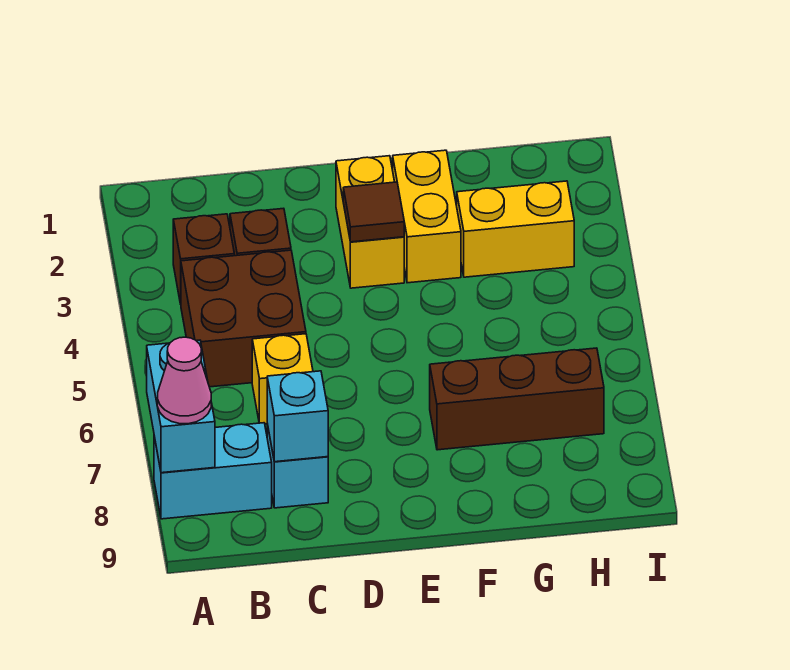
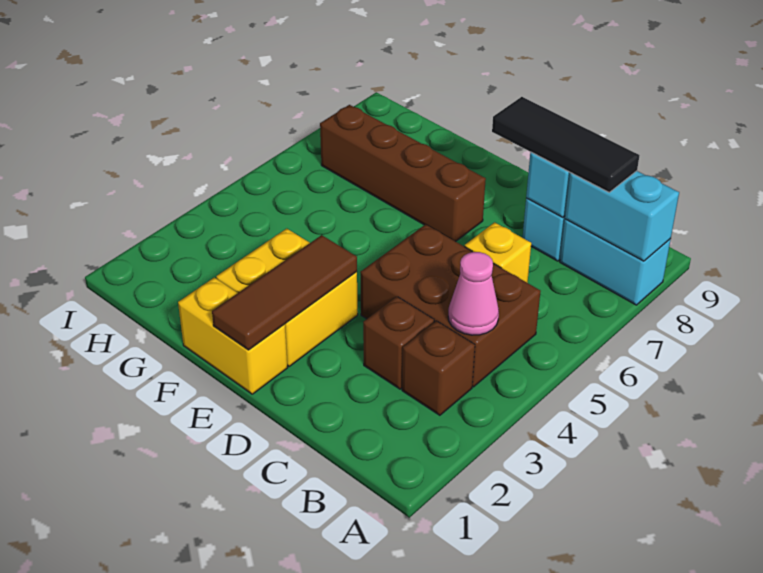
cyan 1x2 brick [147,340,215,473] -> cyan 1x2 brick turned to [565,171,679,261]
pink 1x1 cone [157,337,211,424] -> pink 1x1 cone moved to [448,252,499,335]
brown 2x2 brick [181,250,306,387] -> brown 2x3 brick [360,224,541,387]
none -> black 1x3 tile [492,97,640,192]
brown 1x1 tile [343,182,404,242] -> brown 1x3 tile [212,235,357,350]
brown 1x3 brick [430,348,604,450] -> brown 1x4 brick [320,105,486,242]
yellow 1x2 brick [457,181,574,277] -> yellow 1x2 brick moved to [178,277,288,394]

